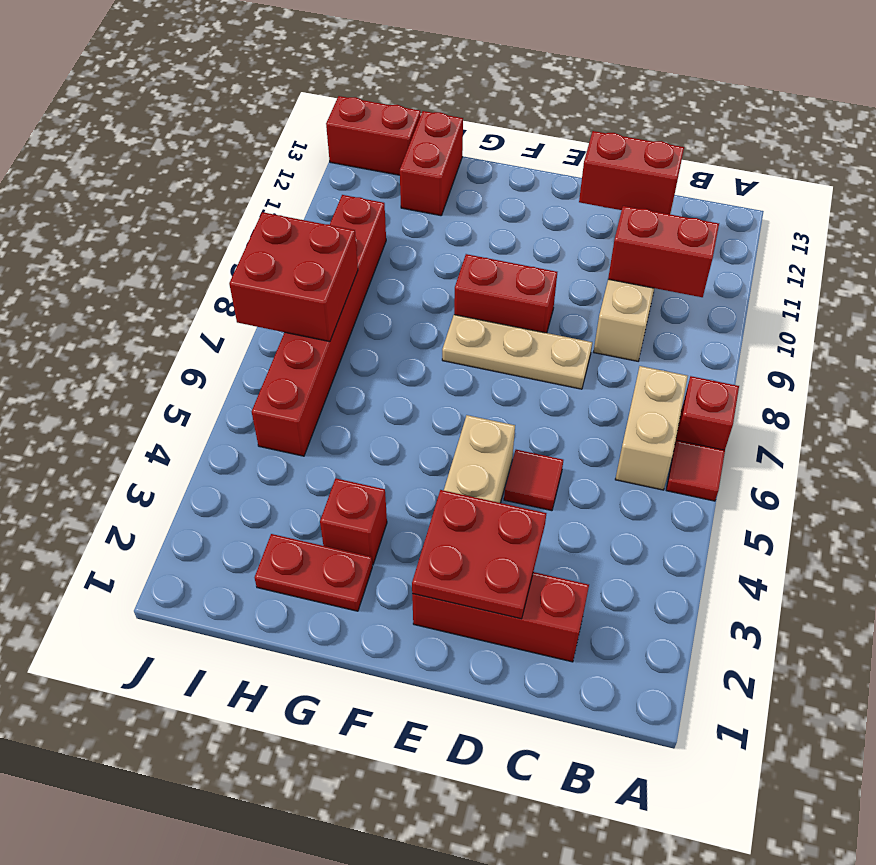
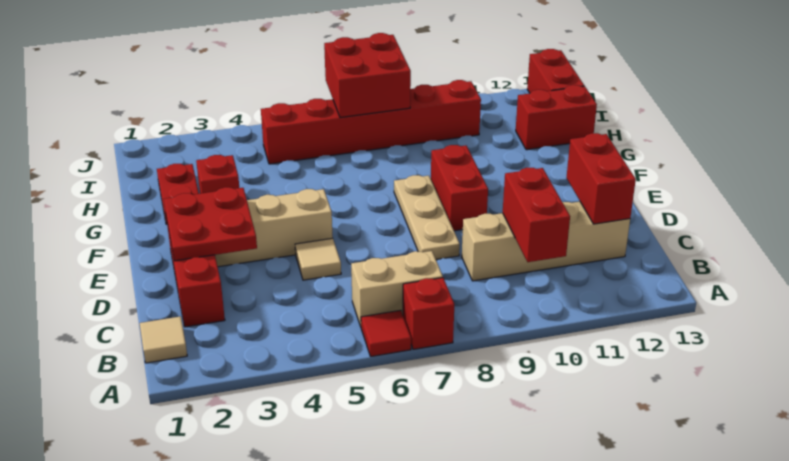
none -> tan 1x1 tile [140,316,187,363]
red 1x1 tile [504,450,563,511] -> tan 1x1 tile [295,238,341,280]

